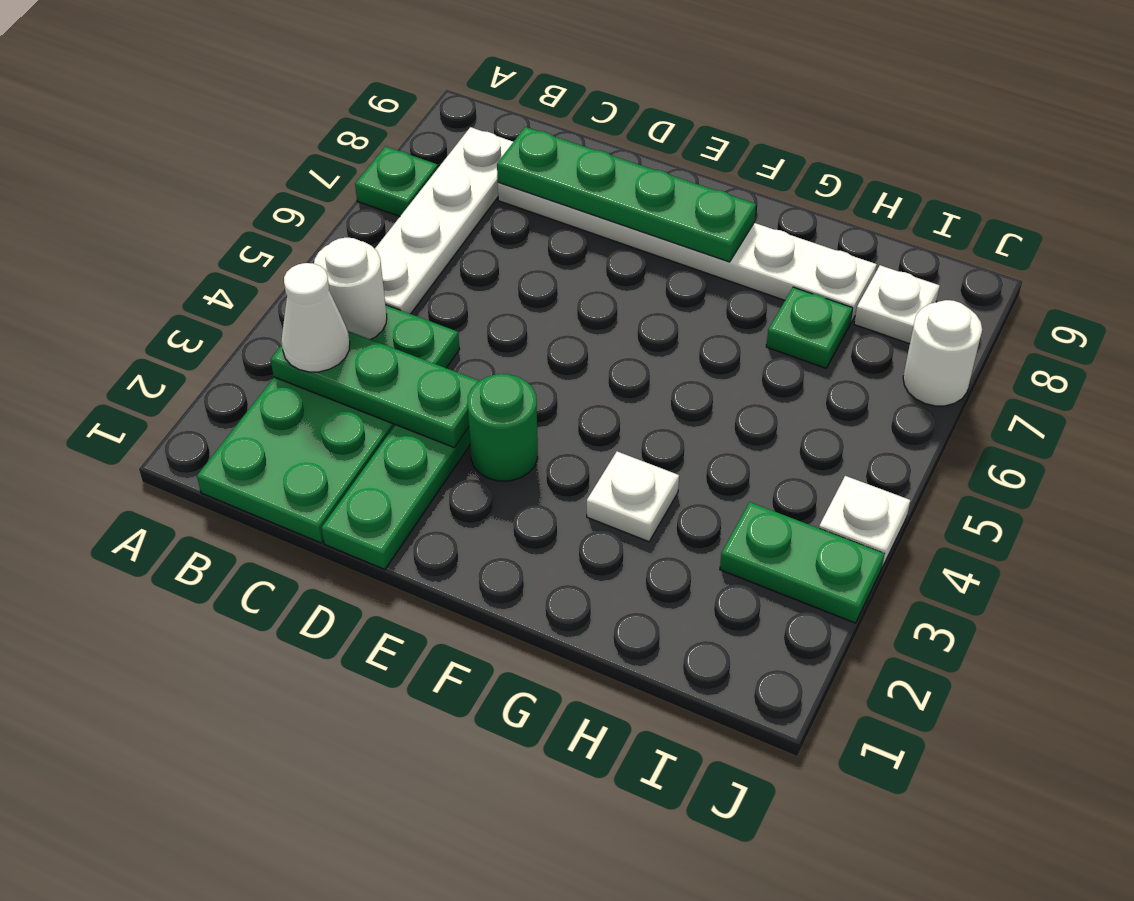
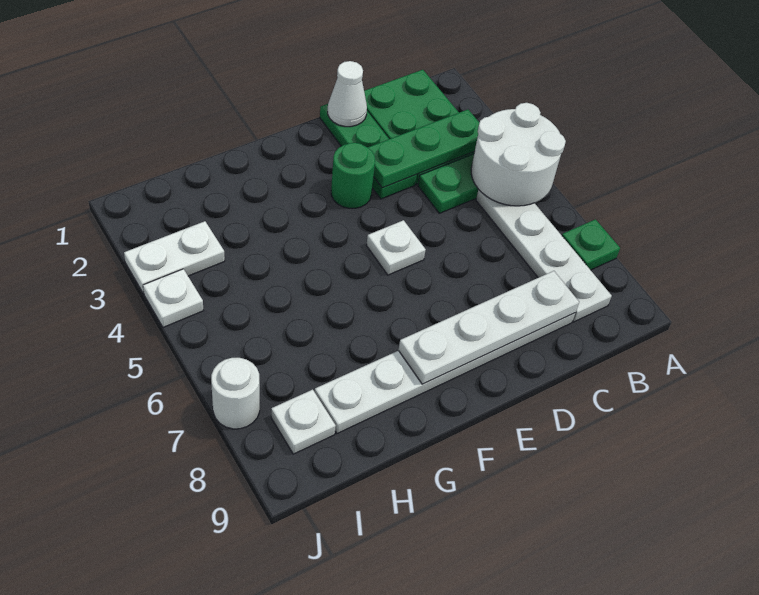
white 1x1 cone [281,263,350,372] -> white 1x1 cone moved to [328,61,367,127]
white 1x1 round brick [314,238,387,340] -> white 2x2 round brick [471,103,566,206]
green 1x4 plate [497,127,756,262] -> white 1x4 plate [398,271,579,384]
white 1x1 plate [587,452,679,542] -> white 1x1 plate moved to [366,220,426,275]
green 1x1 plate [766,287,853,368] -> none
green 1x2 plate [720,502,884,623] -> white 1x2 plate [124,221,225,294]

